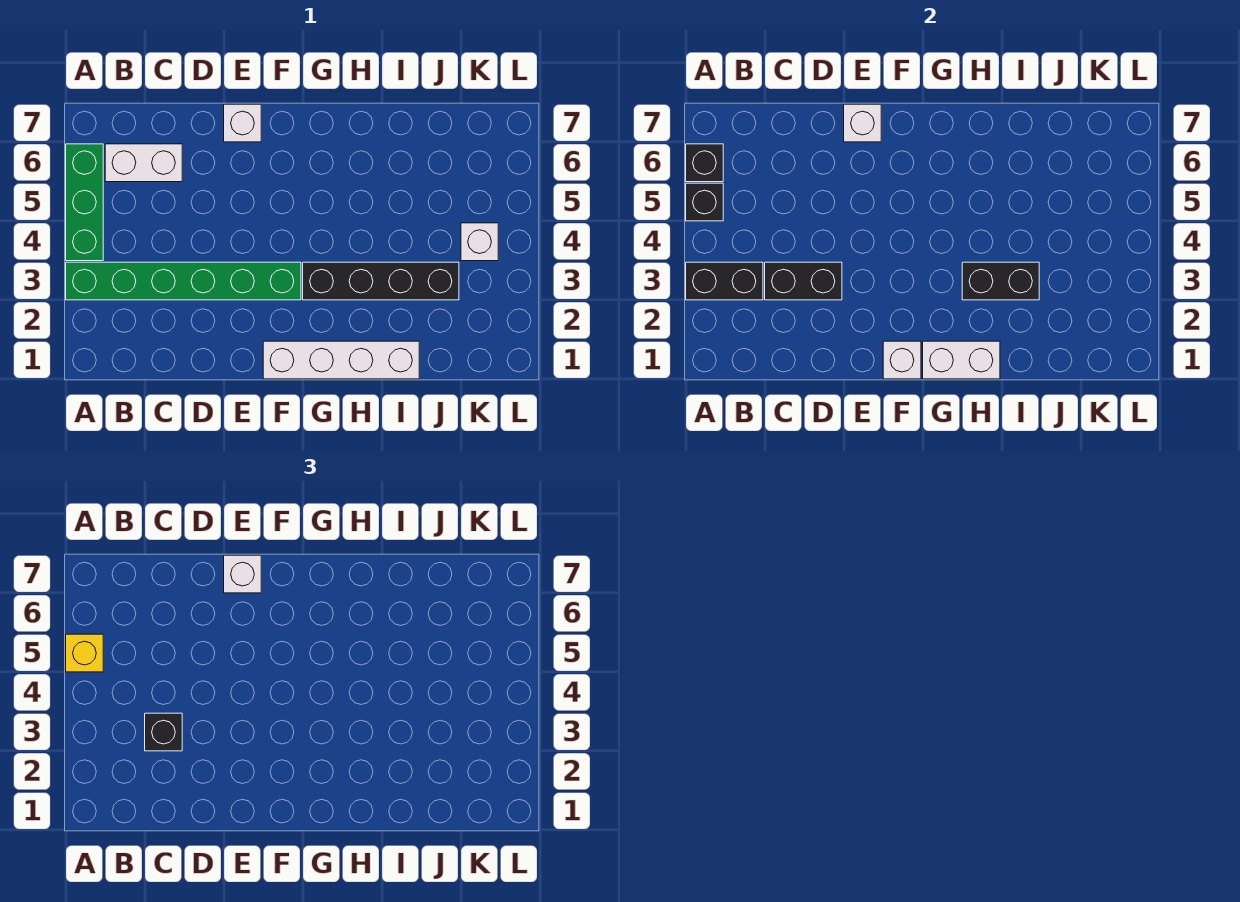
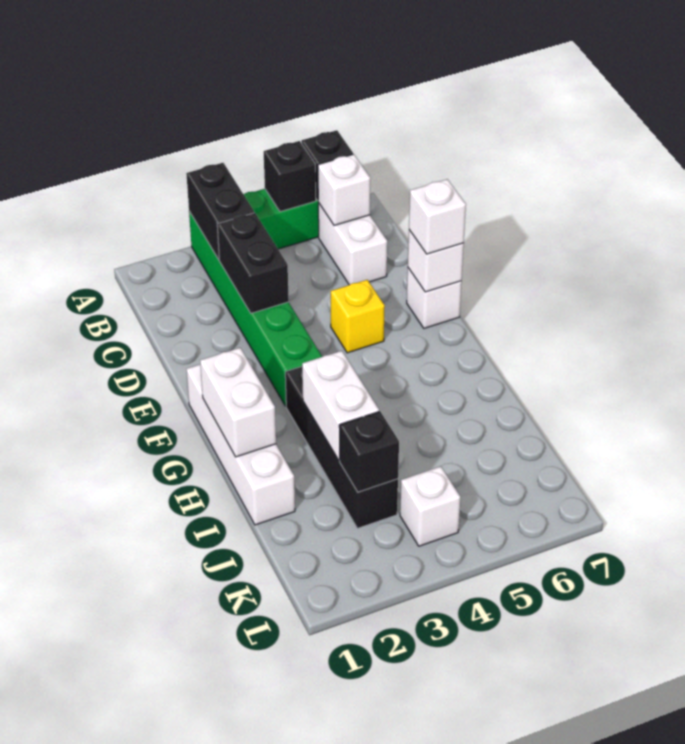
yellow 1x1 brick [66,634,103,672] -> yellow 1x1 brick moved to [331,280,385,353]
black 1x1 brick [145,713,182,751] -> black 1x1 brick moved to [339,411,399,492]
white 1x1 brick [883,341,921,379] -> white 1x1 brick moved to [318,154,370,225]
black 1x2 brick [962,262,1039,300] -> white 1x2 brick [302,351,379,460]

